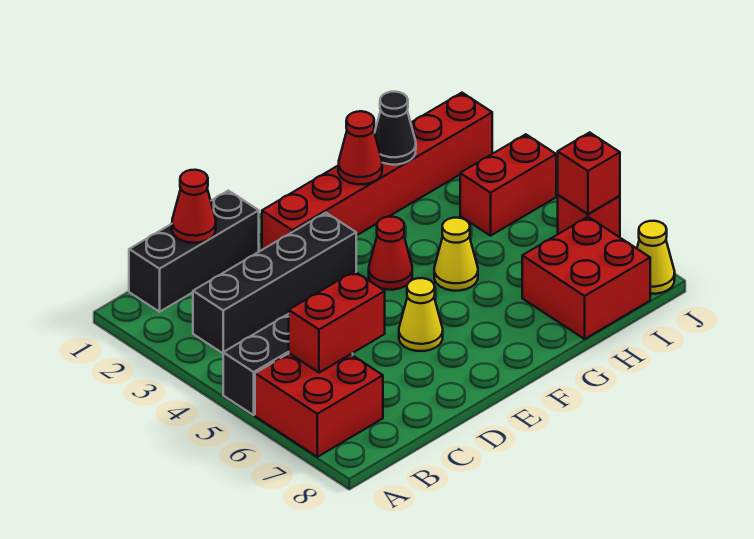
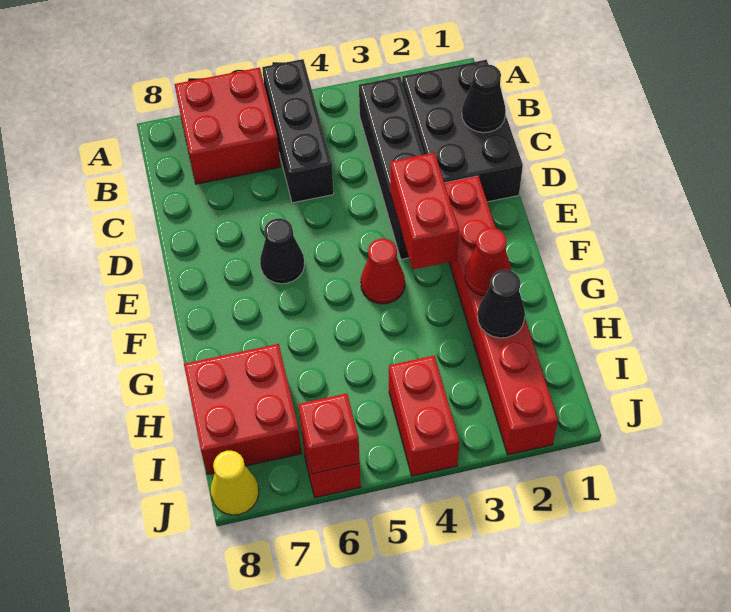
black 1x3 brick [129,191,259,312] -> black 2x3 brick [402,60,523,202]
red 1x2 brick [289,271,385,373] -> red 1x2 brick moved to [390,153,459,270]
red 1x1 cone [172,170,216,243] -> black 1x1 cone [462,64,506,133]
yellow 1x1 cone [399,278,443,351] -> black 1x1 cone [260,218,304,284]
yellow 1x1 cone [434,218,478,291] -> none

